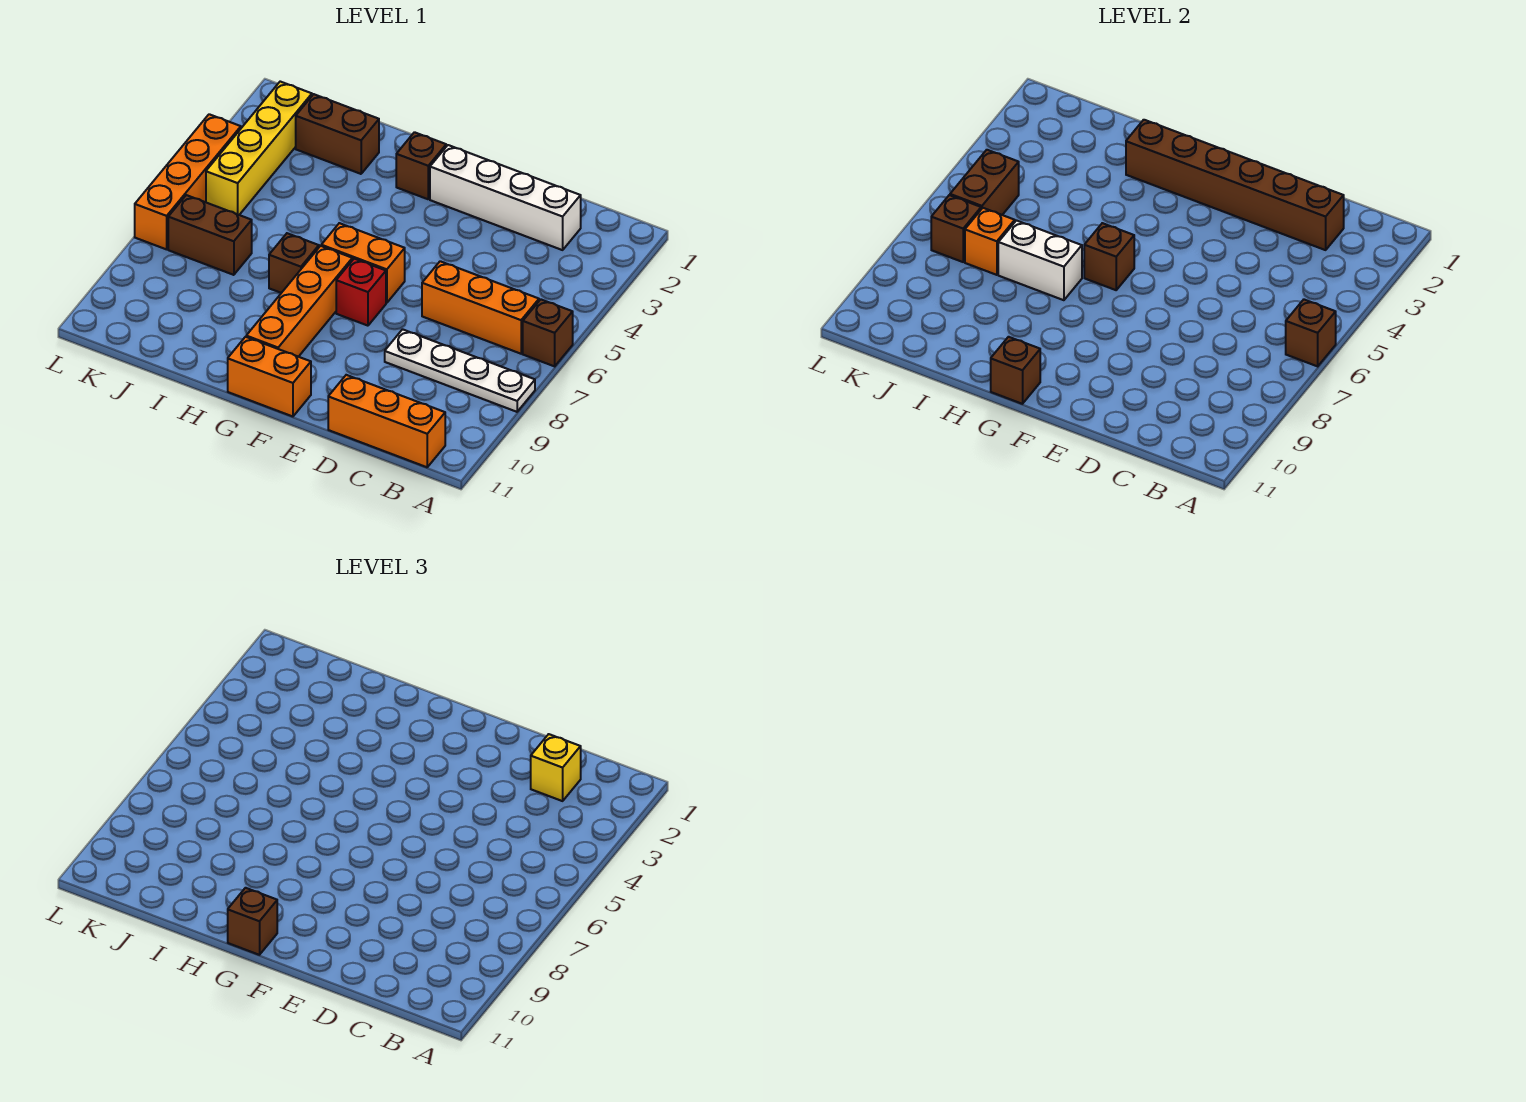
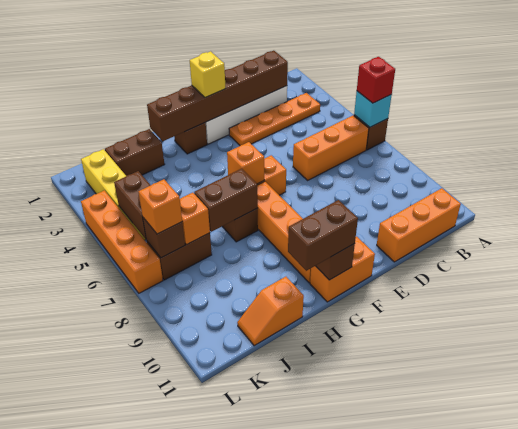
brown 1x1 brick [1286,300,1336,366] -> cyan 1x1 brick [354,91,392,127]
white 1x4 plate [385,329,535,412] -> none
none -> orange 1x4 plate [229,93,320,145]
yellow 1x1 brick [531,734,581,801] -> yellow 1x1 brick moved to [190,51,226,98]
red 1x1 brick [336,259,386,326] -> red 1x1 brick moved to [357,57,395,103]
brown 1x1 brick [1084,223,1134,290] -> orange 1x1 brick [227,142,264,184]
brown 1x1 brick [228,888,277,955] -> brown 1x2 brick [288,200,358,271]
white 1x2 brick [998,221,1082,300] -> brown 1x2 brick [194,169,258,232]
none -> orange 1x2 slope [237,277,304,346]
none -> orange 1x1 brick [138,179,182,234]

